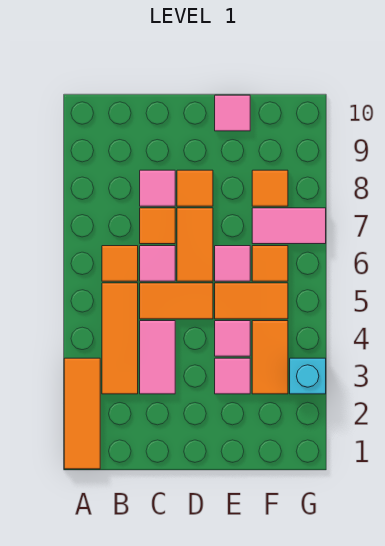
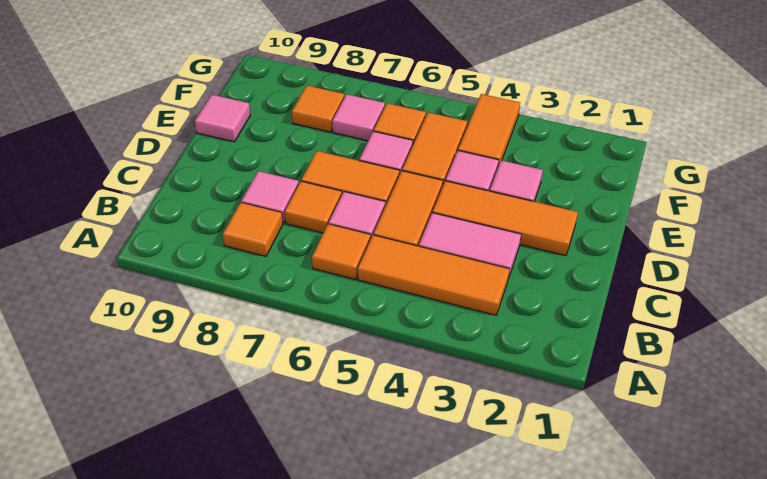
orange 1x3 tile [64,358,100,469] -> orange 1x3 tile moved to [433,181,578,256]
orange 1x1 tile [177,170,213,206] -> orange 1x1 tile moved to [223,202,283,256]
orange 1x2 tile [252,321,288,394] -> orange 1x2 tile turned to [458,94,520,167]
pink 1x2 tile [252,208,326,244] -> pink 1x1 tile [332,94,385,141]
cyan 1x1 brick [290,358,326,394] -> none

